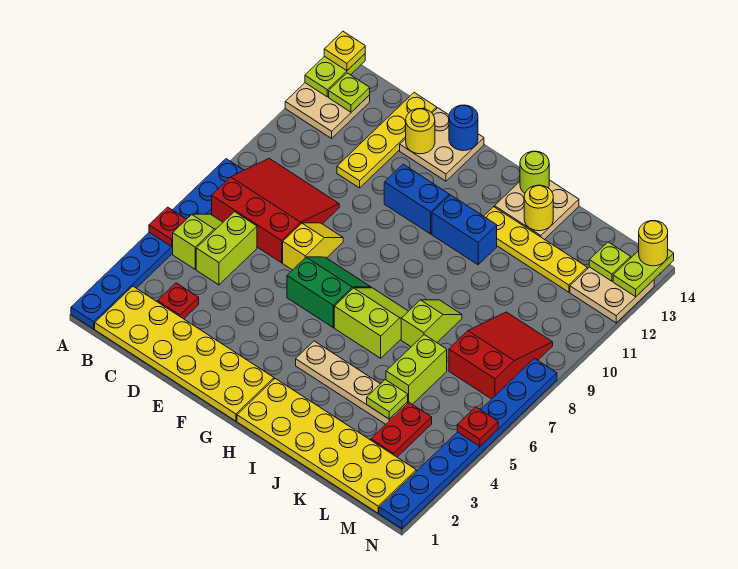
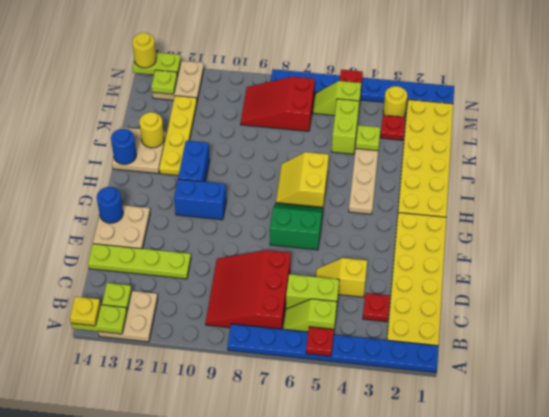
yellow 1x4 plate [337,93,437,188] -> lime 1x4 plate [88,244,191,279]
yellow 1x2 slope [283,223,343,270] -> yellow 1x2 slope moved to [316,258,367,297]
yellow 1x1 round brick [406,109,435,154] -> yellow 1x1 round brick moved to [383,86,407,117]
green 2x2 slope [287,257,371,327] -> green 2x2 slope turned to [270,203,323,250]
blue 1x2 brick [384,164,449,234] -> blue 1x2 brick turned to [174,179,226,220]
lime 2x2 slope [334,288,408,358] -> yellow 2x2 slope [276,152,329,207]
lime 1x1 round brick [520,151,549,193] -> blue 1x1 round brick [111,129,136,164]
lime 1x2 slope [401,300,462,347] -> lime 1x2 slope moved to [313,81,361,116]
lime 1x2 brick [386,335,447,404] -> lime 1x2 brick turned to [332,99,359,154]
red 1x2 plate [371,403,432,457] -> red 1x1 plate [381,115,405,140]

